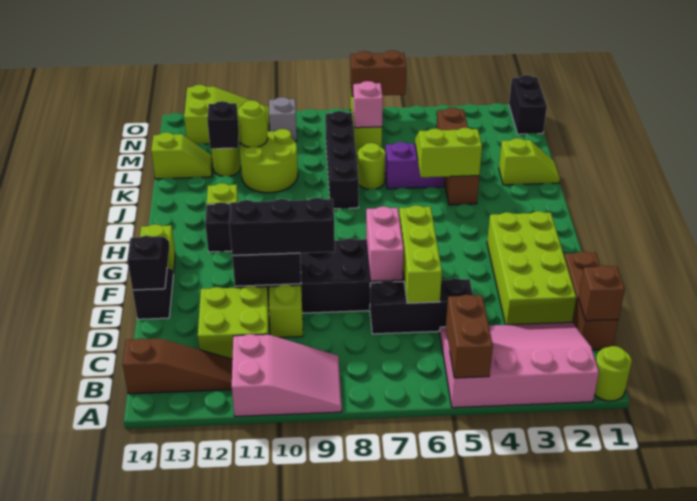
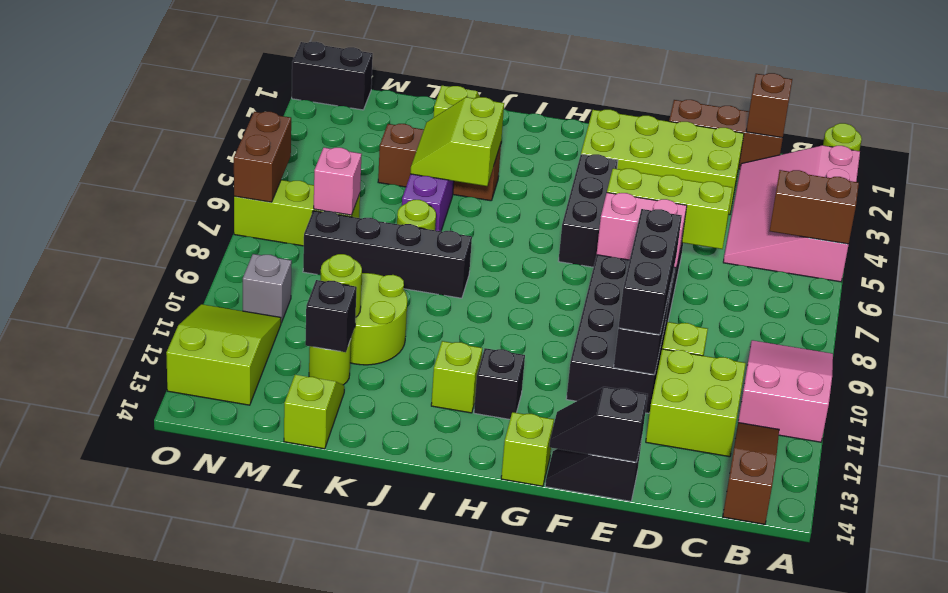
black 1x3 brick [370,278,473,334] -> black 1x3 brick moved to [559,154,618,267]
brown 1x4 brick [436,108,479,205] -> brown 1x3 brick [378,124,501,201]

